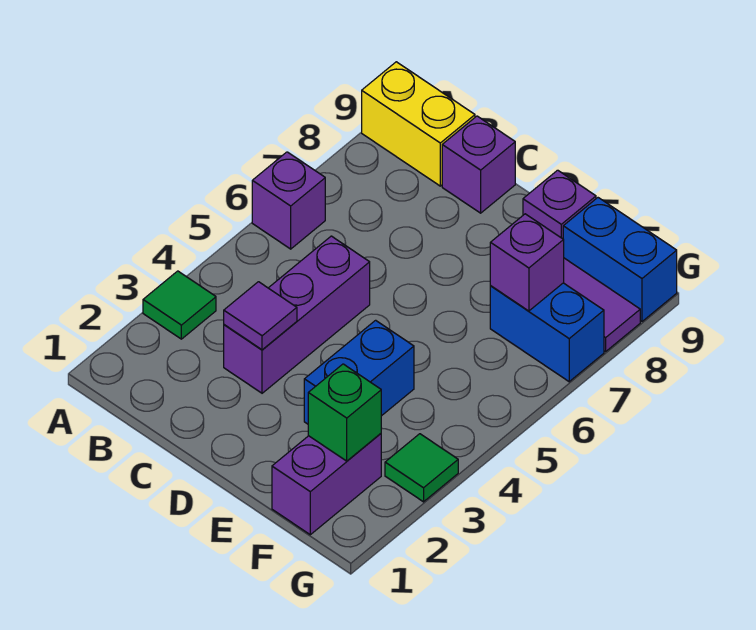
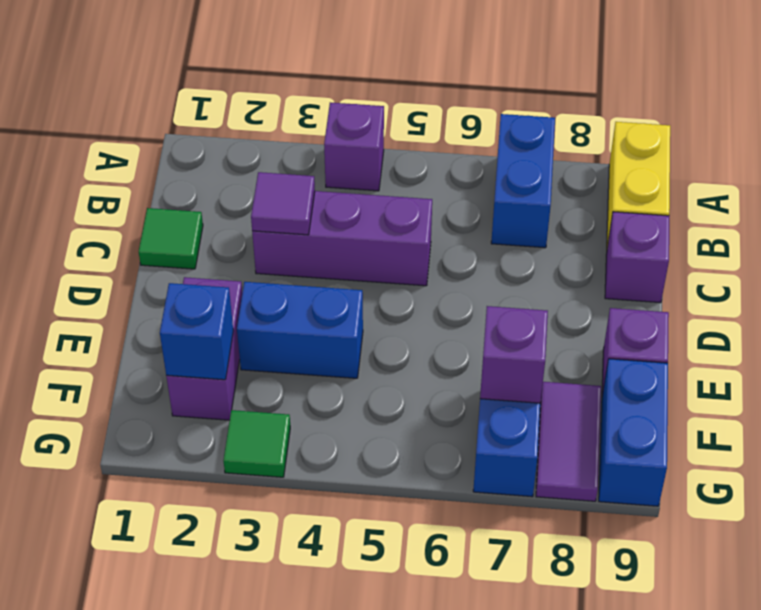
green 1x1 tile [143,271,216,339] -> green 1x1 tile moved to [139,208,203,269]
purple 1x1 brick [252,152,325,249] -> purple 1x1 brick moved to [324,103,384,191]
none -> blue 1x2 brick [491,114,555,248]
purple 1x2 brick [272,434,381,535] -> purple 1x2 brick turned to [166,277,242,420]
green 1x1 brick [308,364,381,461] -> blue 1x1 brick [160,283,233,380]

